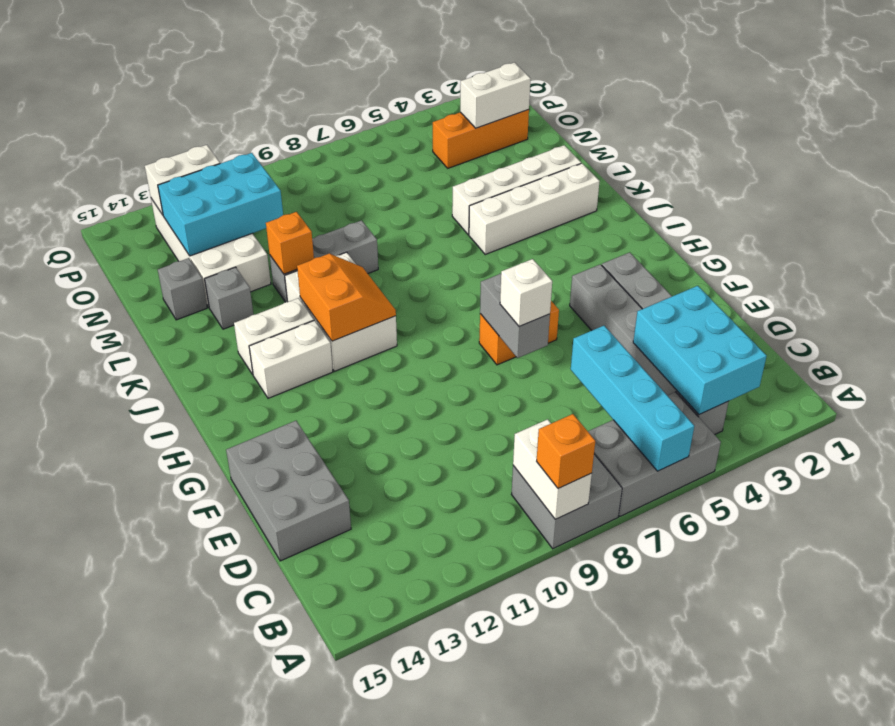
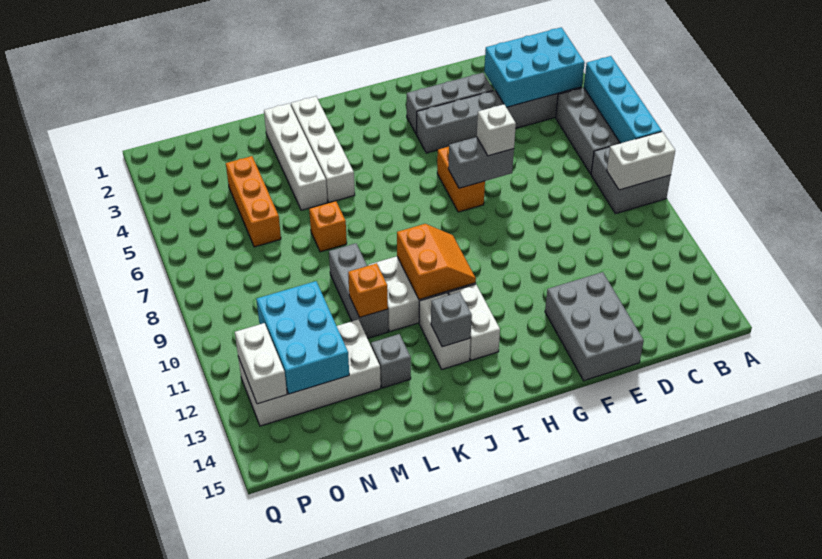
cyan 1x4 brick [571,326,694,471] -> cyan 1x4 brick turned to [584,56,662,143]
orange 1x1 brick [537,414,595,489] -> orange 1x1 brick moved to [309,201,347,252]
grey 2x3 brick [226,421,351,561] -> grey 2x3 brick turned to [545,272,644,381]
orange 2x2 slope [297,254,396,341] -> orange 2x2 slope turned to [397,224,476,300]
grey 1x1 brick [158,258,207,320] -> grey 1x1 brick moved to [431,292,472,347]
orange 1x3 brick [433,110,529,168] -> orange 1x3 brick moved to [226,156,281,247]
white 1x2 brick [460,62,531,128] -> none

